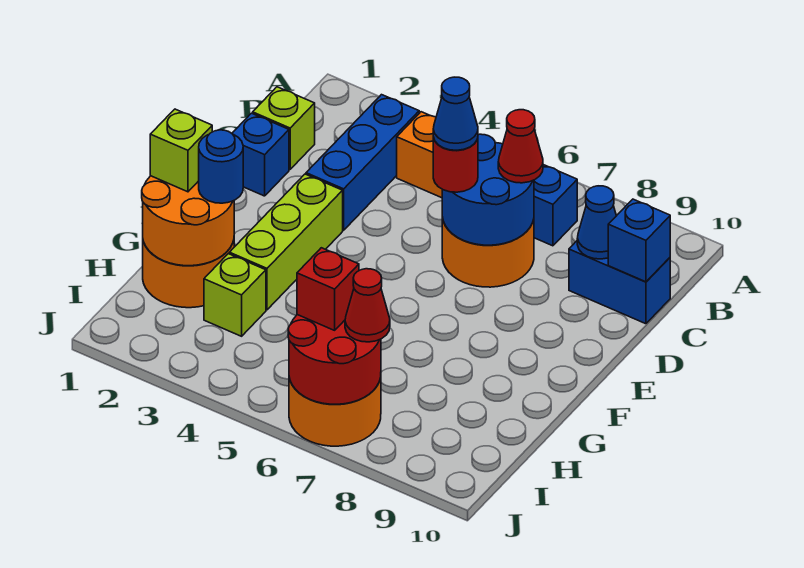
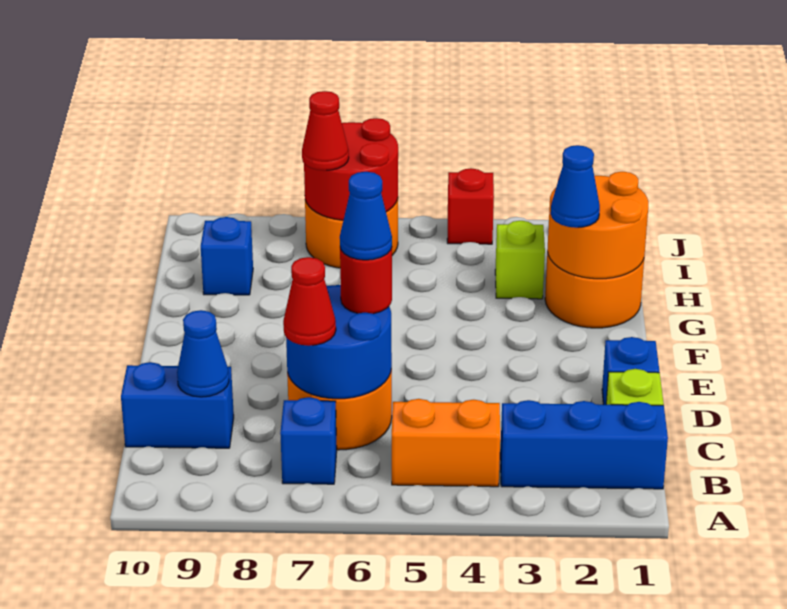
blue 1x3 brick [306,95,419,230] -> blue 1x3 brick turned to [500,400,668,489]
blue 1x1 brick [608,199,670,282] -> blue 1x1 brick moved to [201,217,253,295]
lime 1x3 brick [229,174,343,310] -> none
lime 1x1 brick [150,109,212,192] -> none
blue 1x1 round brick [199,130,243,203] -> blue 1x1 cone [551,145,600,228]
red 1x1 brick [297,248,359,330] -> red 1x1 brick moved to [447,168,494,244]

